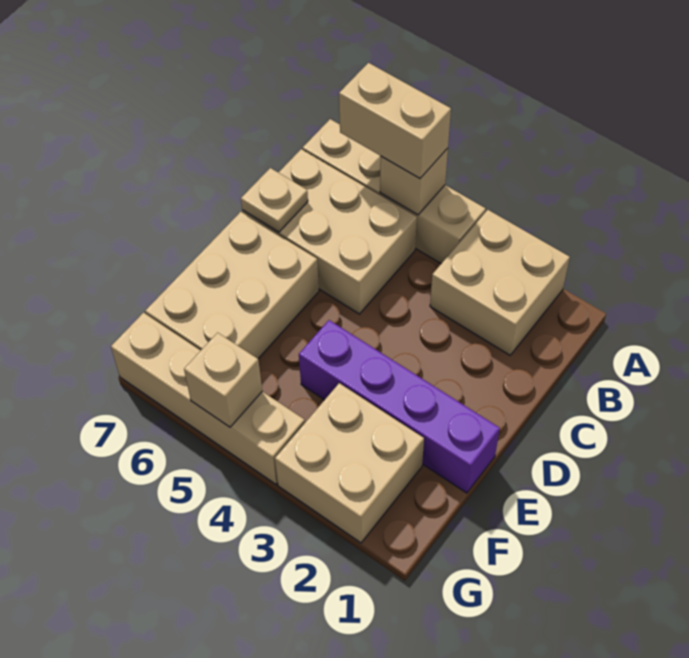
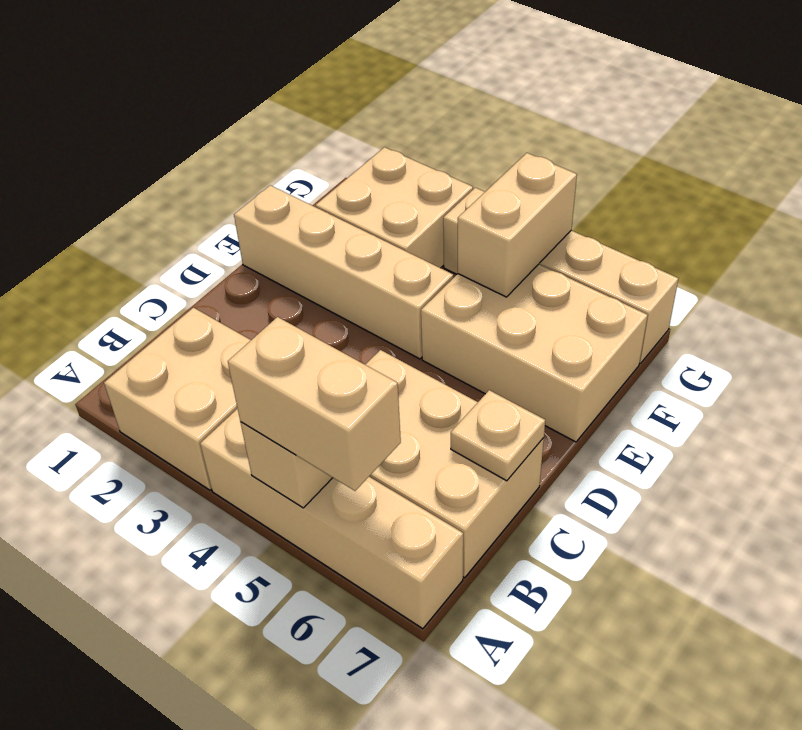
tan 2x3 brick [145,212,319,359] -> tan 2x3 brick turned to [421,264,648,442]
purple 1x4 brick [299,320,500,493] -> tan 1x4 brick [234,185,453,359]
tan 1x1 brick [184,333,262,427] -> tan 1x2 brick [458,153,577,297]

